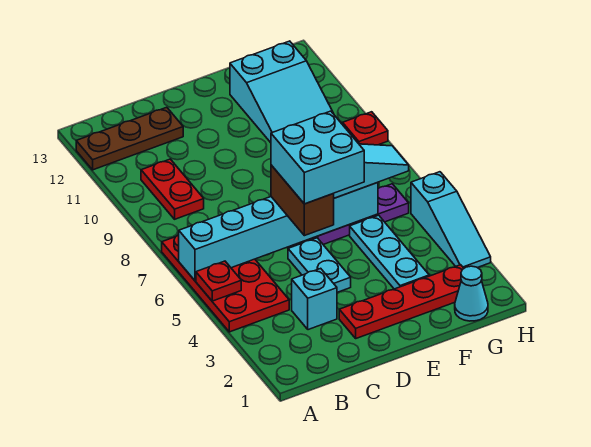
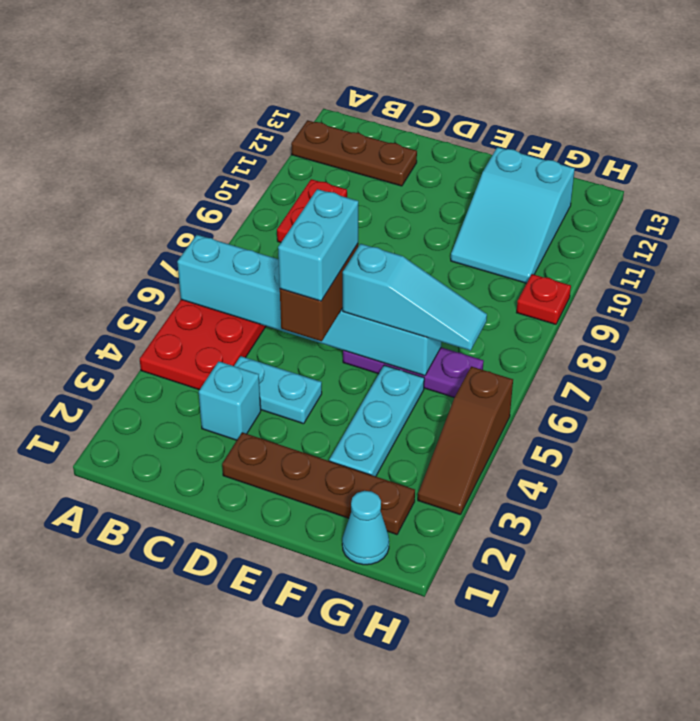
red 1x1 plate [196,261,241,301] -> none
red 1x4 plate [339,265,464,338] -> brown 1x4 plate [222,432,415,535]
cyan 1x2 plate [288,238,351,292] -> cyan 1x2 plate turned to [234,356,322,424]
cyan 2x2 brick [271,111,364,204] -> cyan 1x2 brick [278,189,358,301]
cyan 1x3 slope [411,172,491,268] -> brown 1x3 slope [418,366,513,515]

